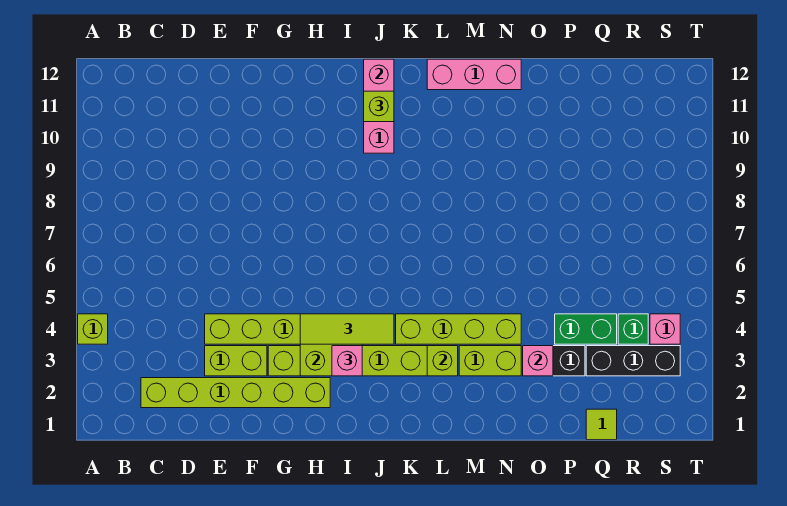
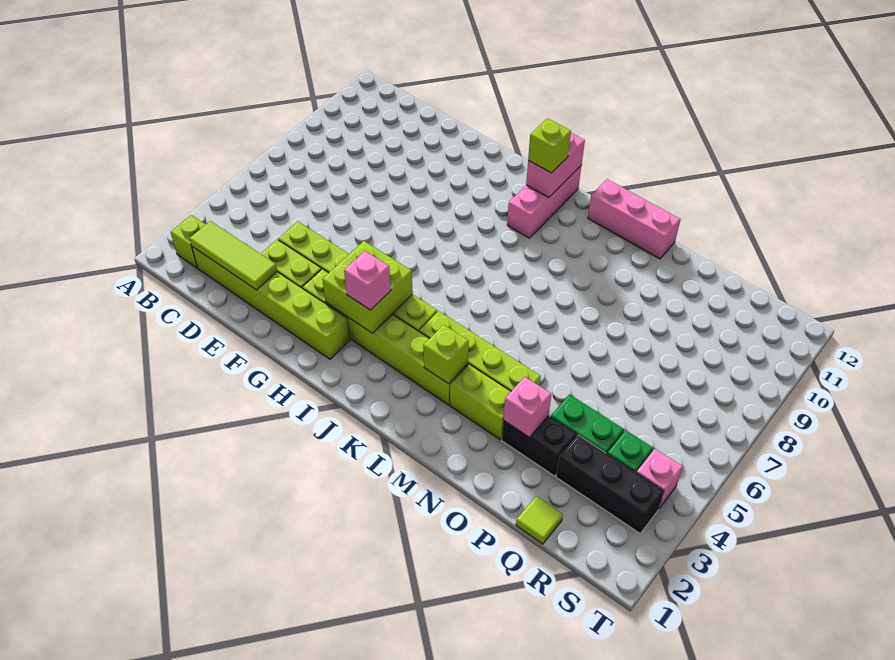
lime 1x1 brick [78,314,108,344] -> lime 1x1 brick moved to [171,215,206,268]
lime 1x3 tile [300,314,394,344] -> lime 1x3 tile moved to [189,221,277,290]

